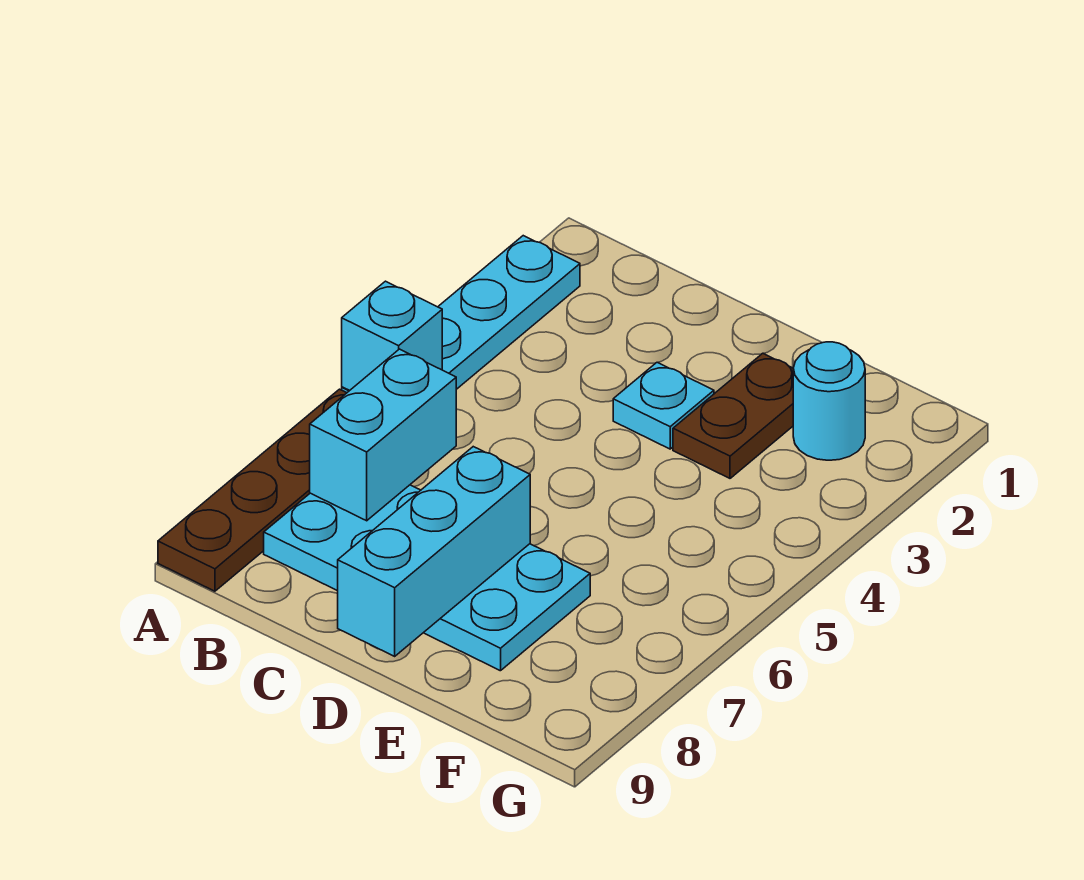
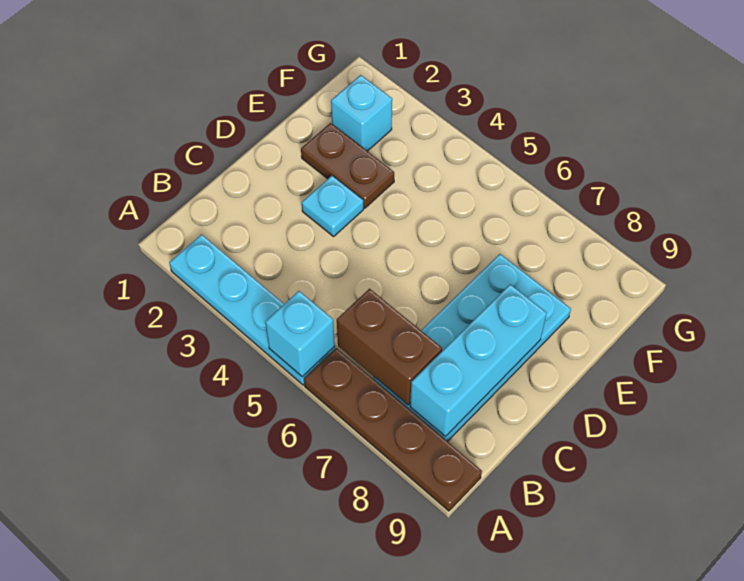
cyan 1x2 brick [310,349,456,521] -> brown 1x2 brick [337,289,442,405]
cyan 1x3 brick [338,447,530,656] -> cyan 1x3 brick turned to [410,284,547,437]
cyan 1x1 round brick [793,342,865,460] -> cyan 1x1 brick [331,75,392,151]

